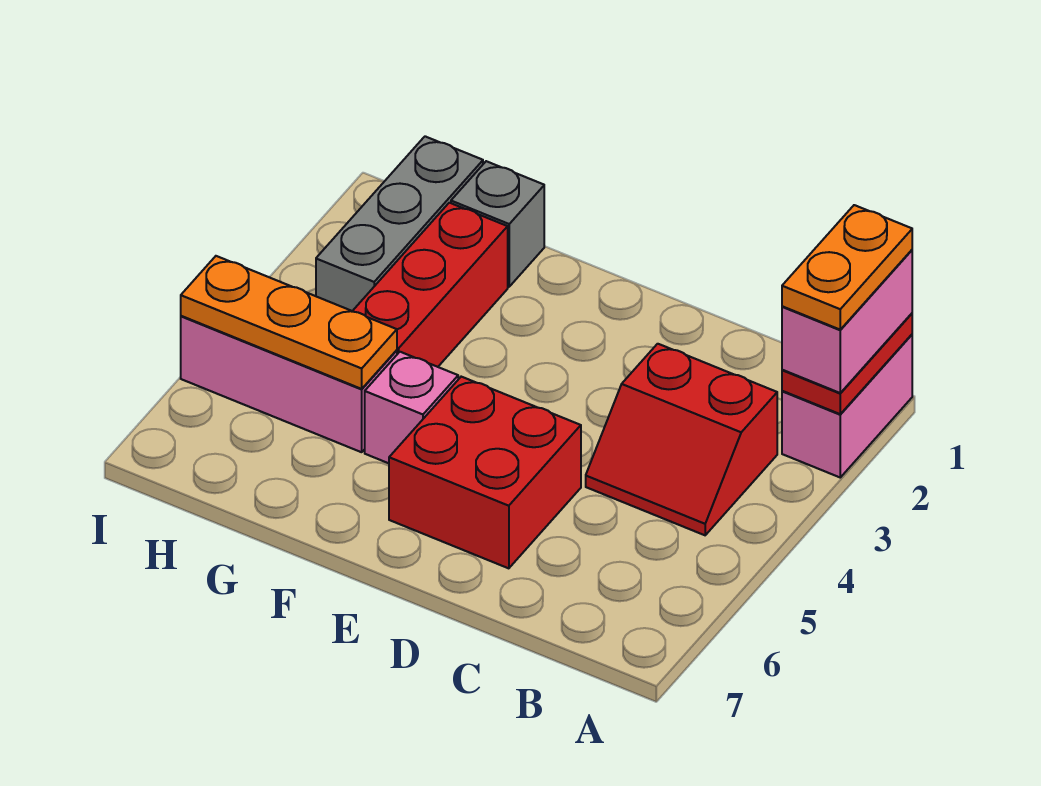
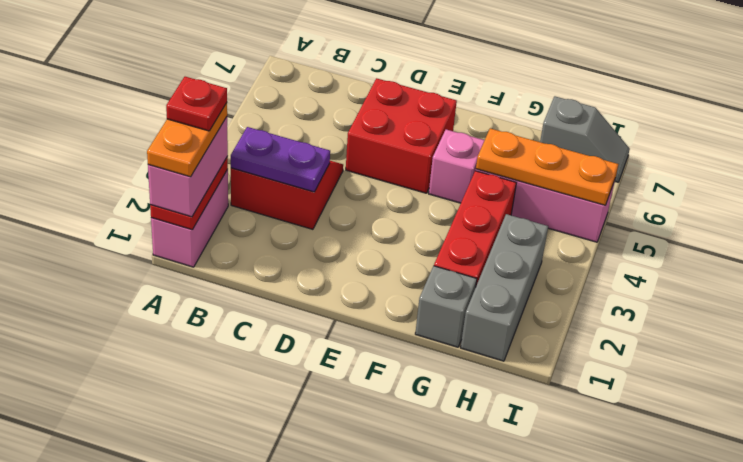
none -> red 1x1 plate [166,77,227,131]
none -> purple 1x2 plate [231,127,330,192]
none -> grey 1x2 slope [540,96,630,182]

